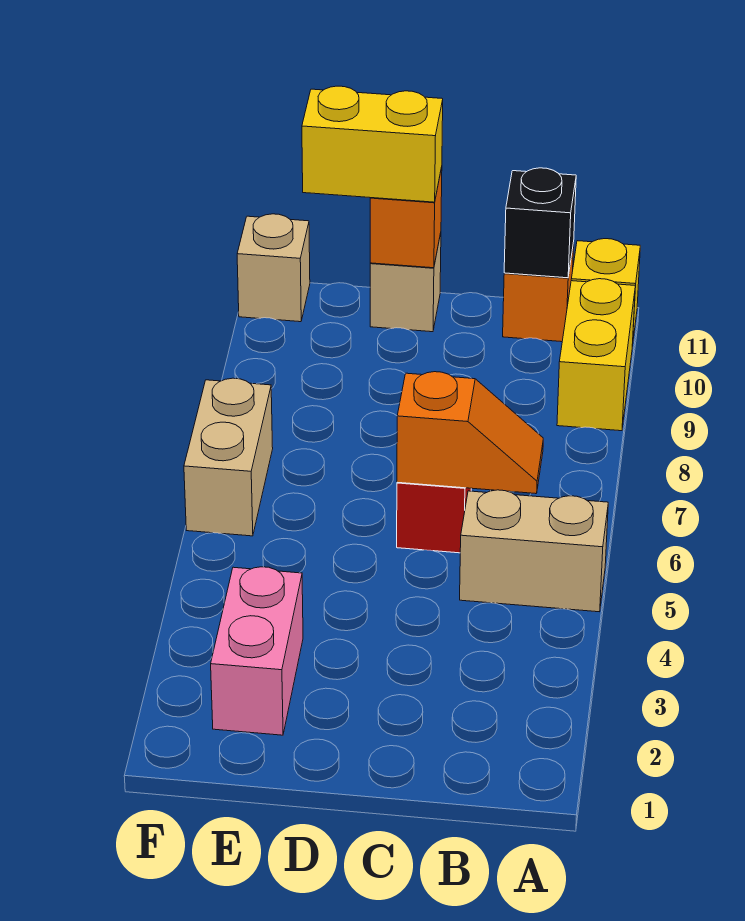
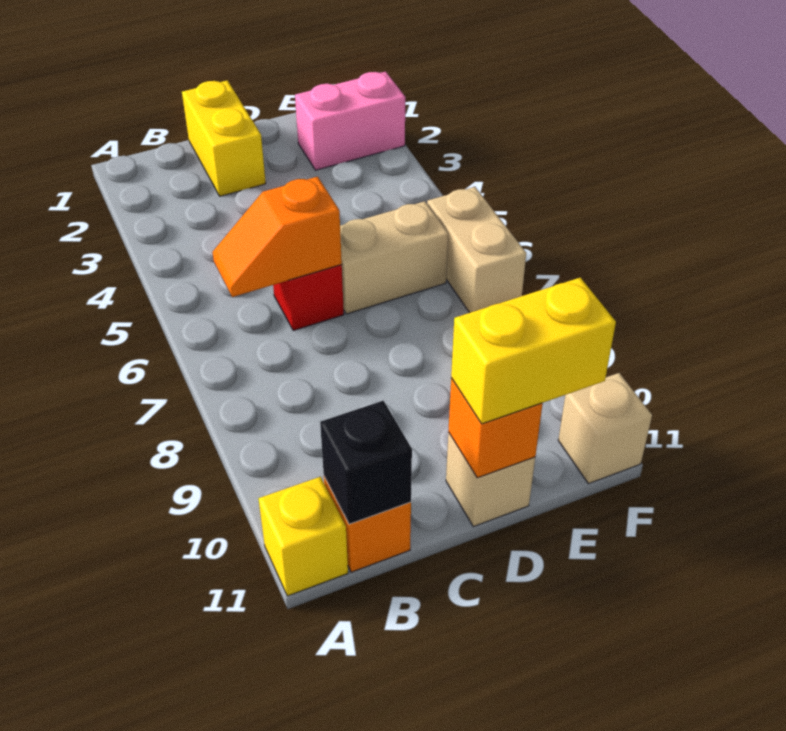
tan 1x2 brick [460,490,608,612] -> tan 1x2 brick moved to [340,201,448,314]
yellow 1x2 brick [557,279,635,431] -> yellow 1x2 brick moved to [182,80,266,196]
pink 1x2 brick [211,567,303,735] -> pink 1x2 brick turned to [295,72,405,170]

